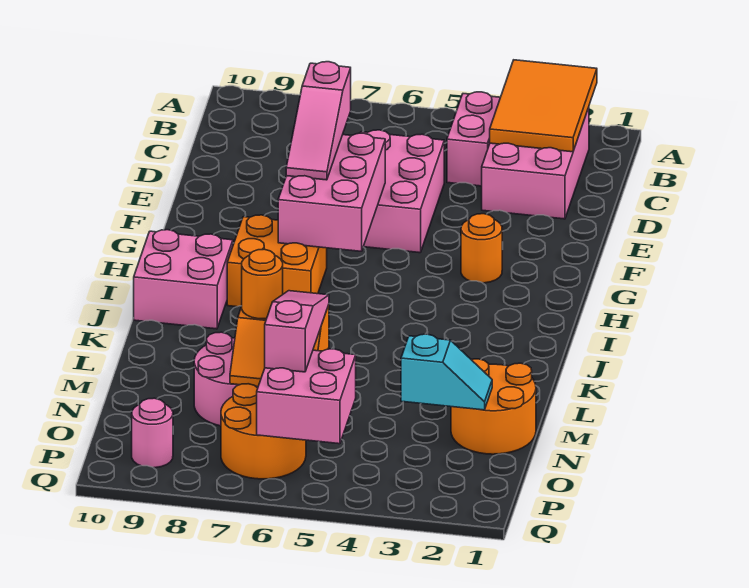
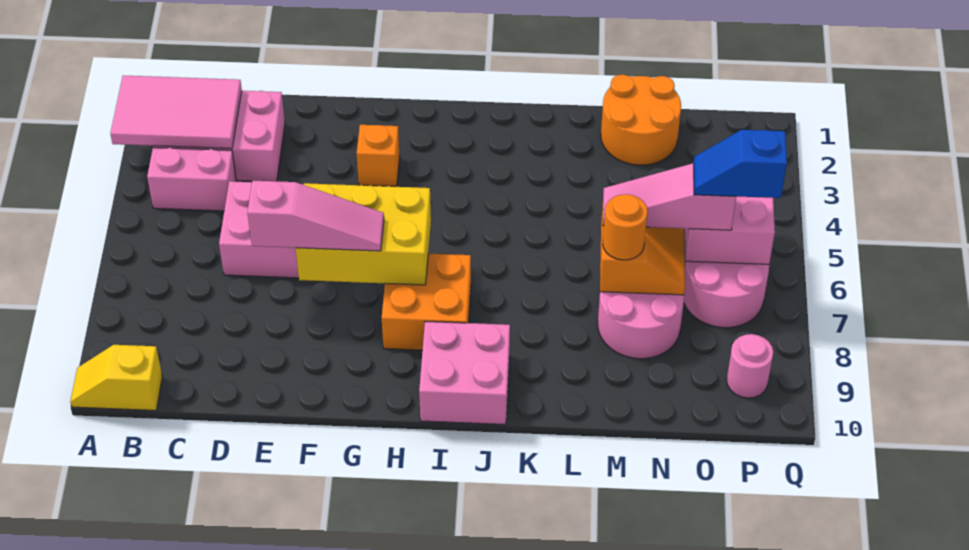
orange 2x3 tile [490,60,597,152] -> pink 2x3 tile [110,75,242,149]
none -> yellow 1x2 slope [70,345,162,411]
pink 2x3 brick [278,133,385,251] -> yellow 2x3 brick [296,183,431,285]
orange 1x1 round brick [461,214,502,283] -> orange 1x1 brick [357,125,400,187]
cyan 1x2 slope [401,334,492,410] -> none
orange 2x2 round brick [221,384,306,479] -> pink 2x2 round brick [684,261,769,328]
none -> blue 1x2 slope [694,130,787,198]

